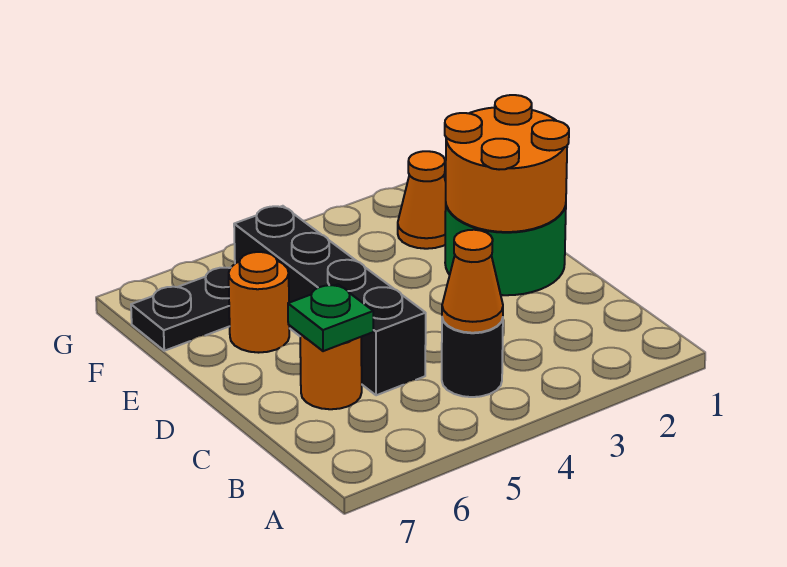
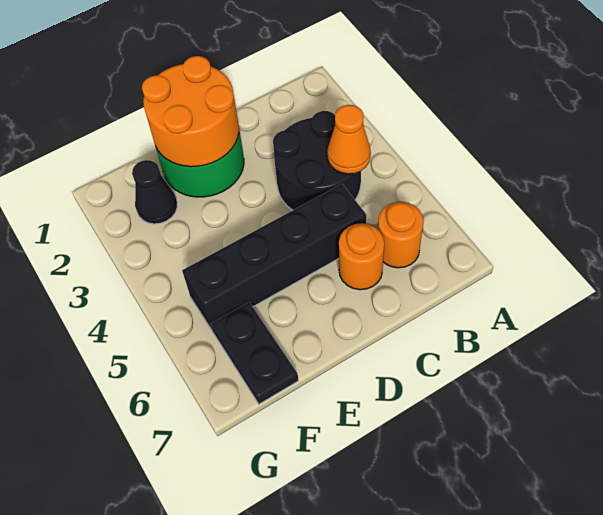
black 1x1 round brick [442,318,503,397] -> black 2x2 round brick [273,111,361,210]
green 1x1 plate [288,285,373,351] -> none
orange 1x1 round brick [229,252,289,353] -> orange 1x1 round brick moved to [378,202,424,268]
orange 1x1 cone [398,151,446,249] -> black 1x1 cone [132,160,177,224]

